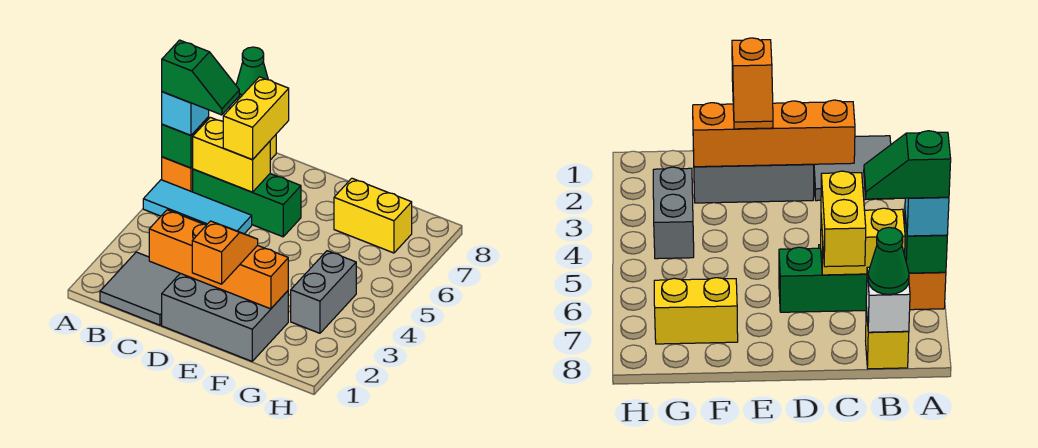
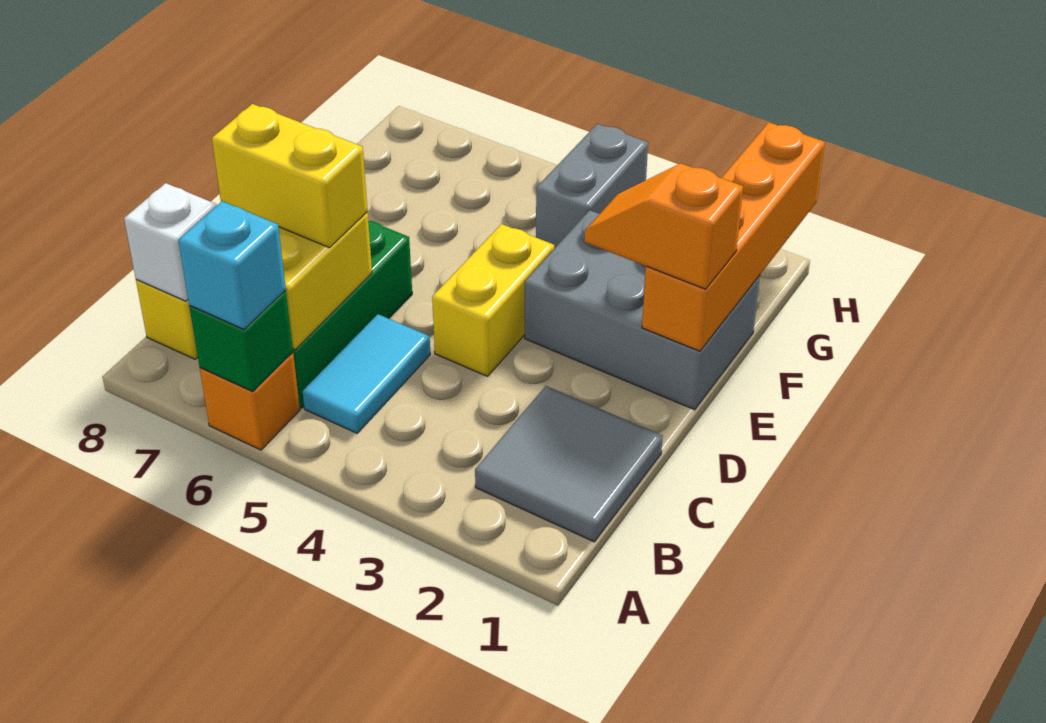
cyan 1x3 tile [143,180,252,234] -> cyan 1x2 tile [302,314,430,433]
green 1x2 slope [162,40,239,115] -> none
green 1x1 cone [236,47,268,98] -> none
orange 1x4 brick [149,210,288,309] -> orange 1x4 brick moved to [642,122,825,351]
grey 2x3 brick [162,273,288,361] -> grey 2x3 brick turned to [525,210,760,410]
yellow 1x2 brick [334,178,412,253] -> yellow 1x2 brick moved to [432,224,554,376]
grey 1x2 brick [291,251,356,333] -> grey 1x2 brick turned to [536,124,648,249]

